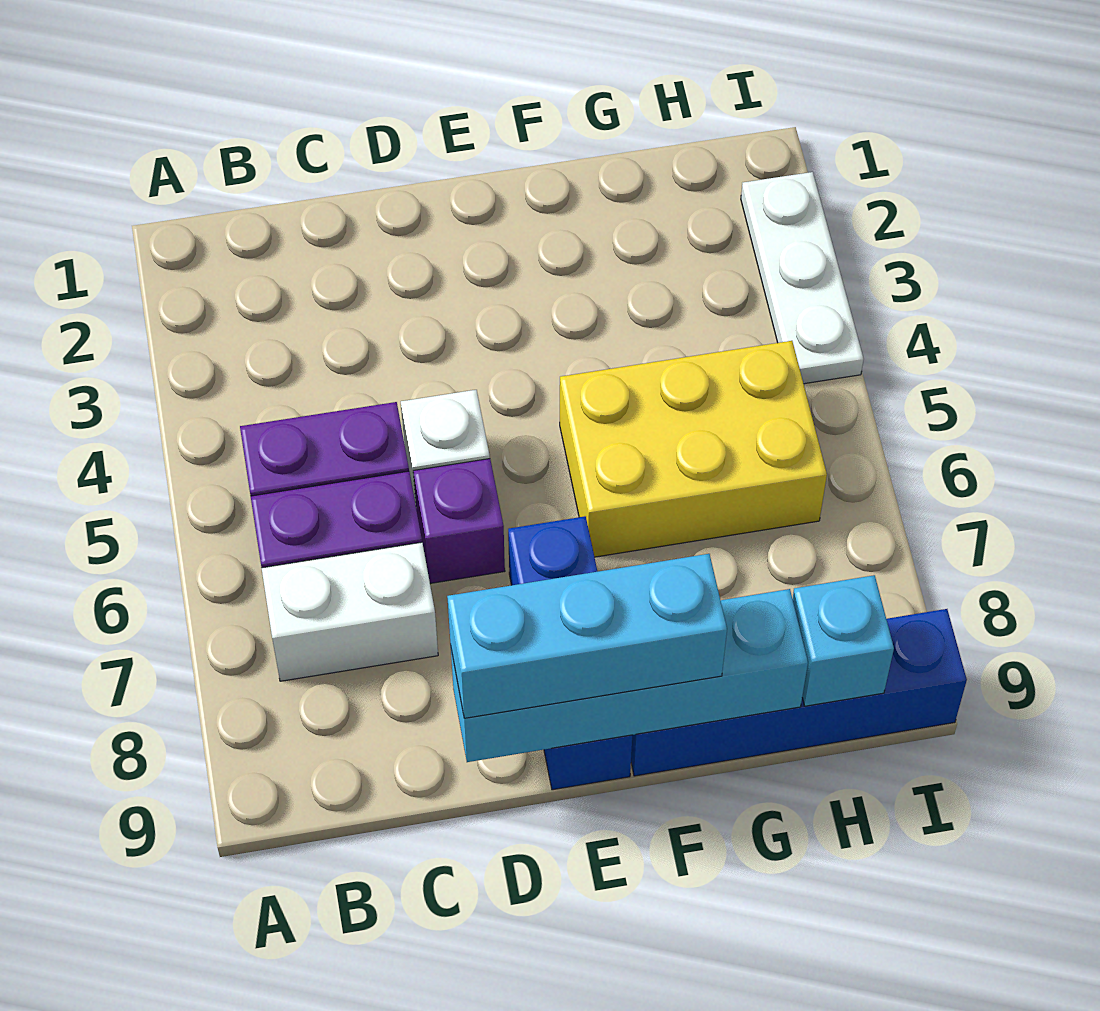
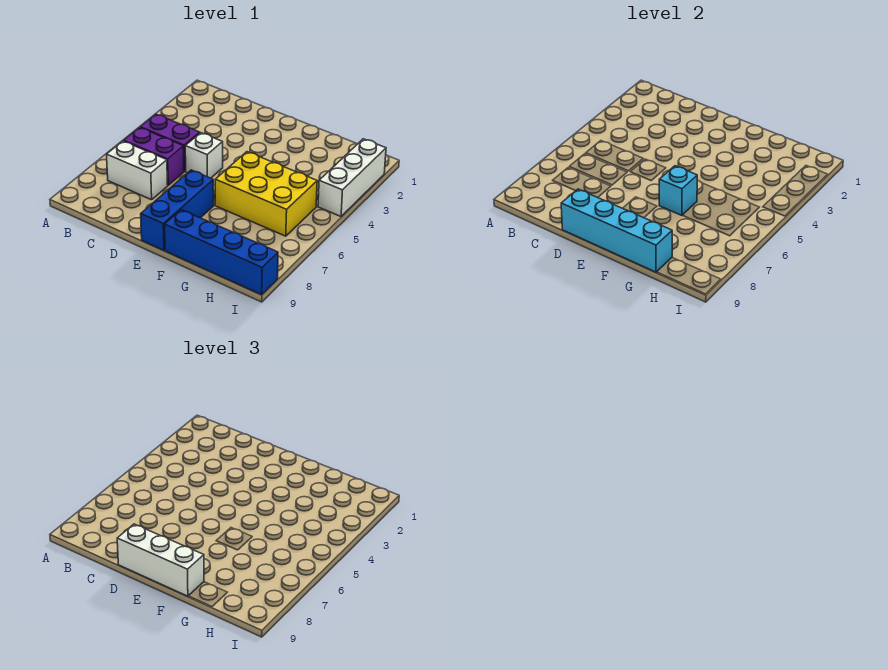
purple 1x1 brick [413,459,505,583] -> none
cyan 1x3 brick [447,554,727,718] -> white 1x3 brick [117,524,204,596]
cyan 1x1 brick [792,575,894,706] -> cyan 1x1 brick moved to [659,166,697,215]
white 1x3 plate [741,172,864,384] -> white 1x3 brick [318,139,386,216]

